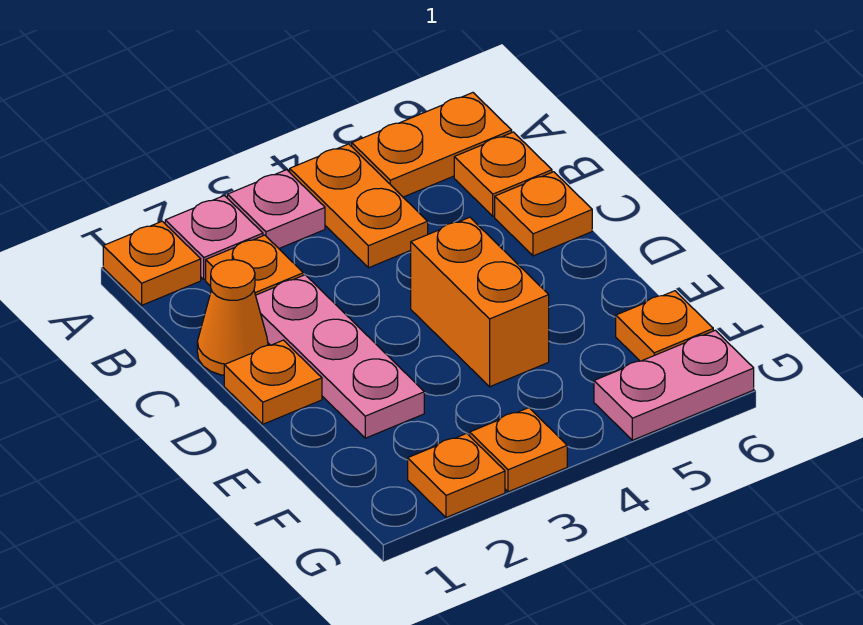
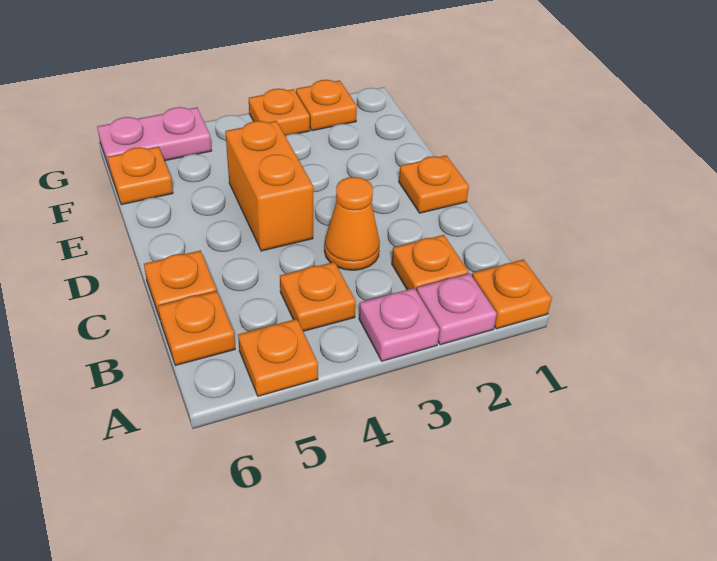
orange 1x2 plate [290,144,428,268] -> orange 1x1 plate [280,262,356,331]
orange 1x2 plate [352,93,512,197] -> orange 1x1 plate [238,319,318,396]
orange 1x1 cone [197,260,268,375] -> orange 1x1 cone moved to [324,177,380,270]
pink 1x3 plate [256,275,424,438] -> none

